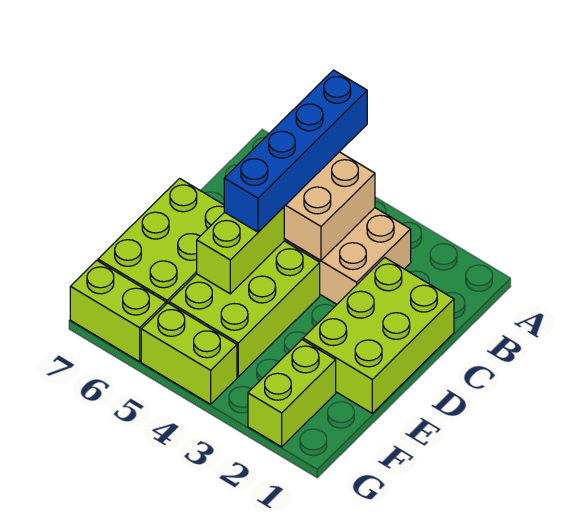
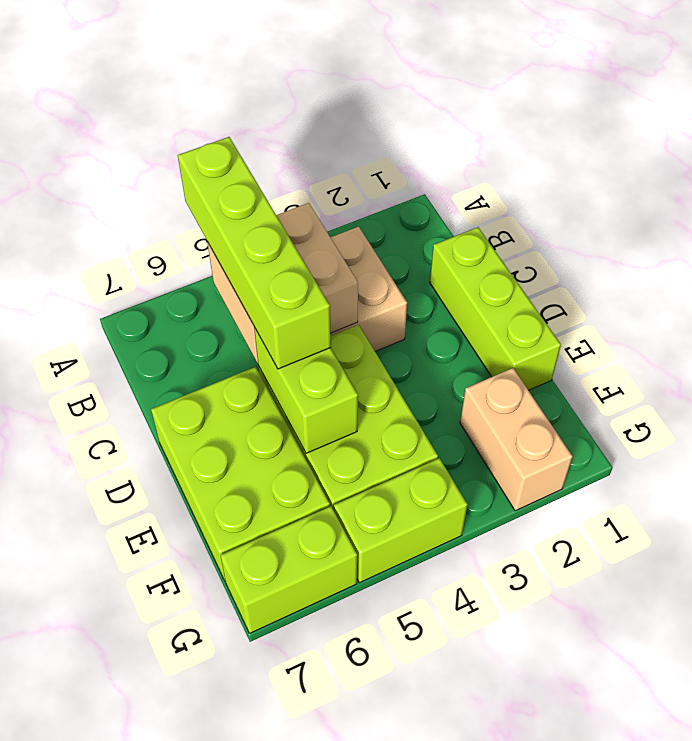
blue 1x4 brick [224,70,367,232] -> lime 1x4 brick [178,137,331,369]
lime 2x3 brick [303,257,454,413] -> lime 1x3 brick [430,227,561,390]
lime 1x2 brick [248,340,336,447] -> tan 1x2 brick [460,368,573,511]

